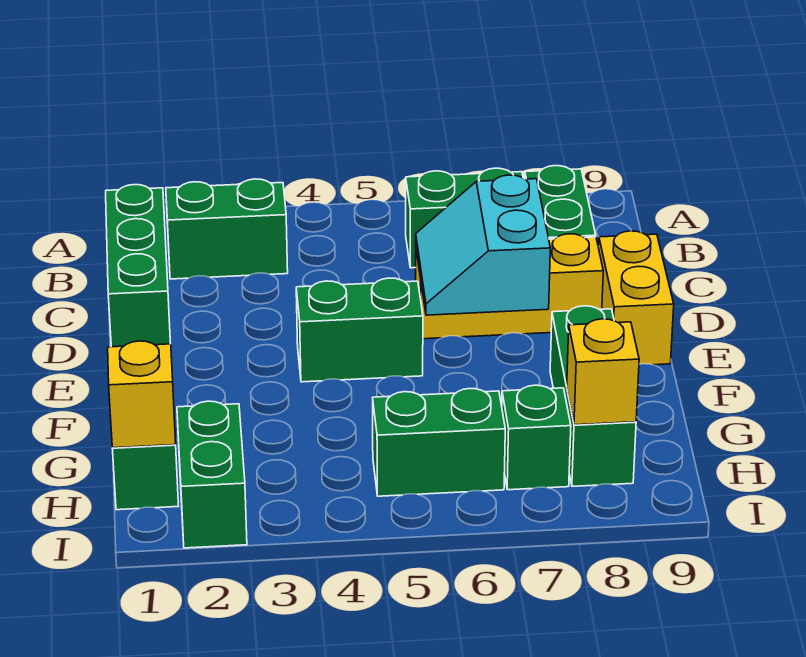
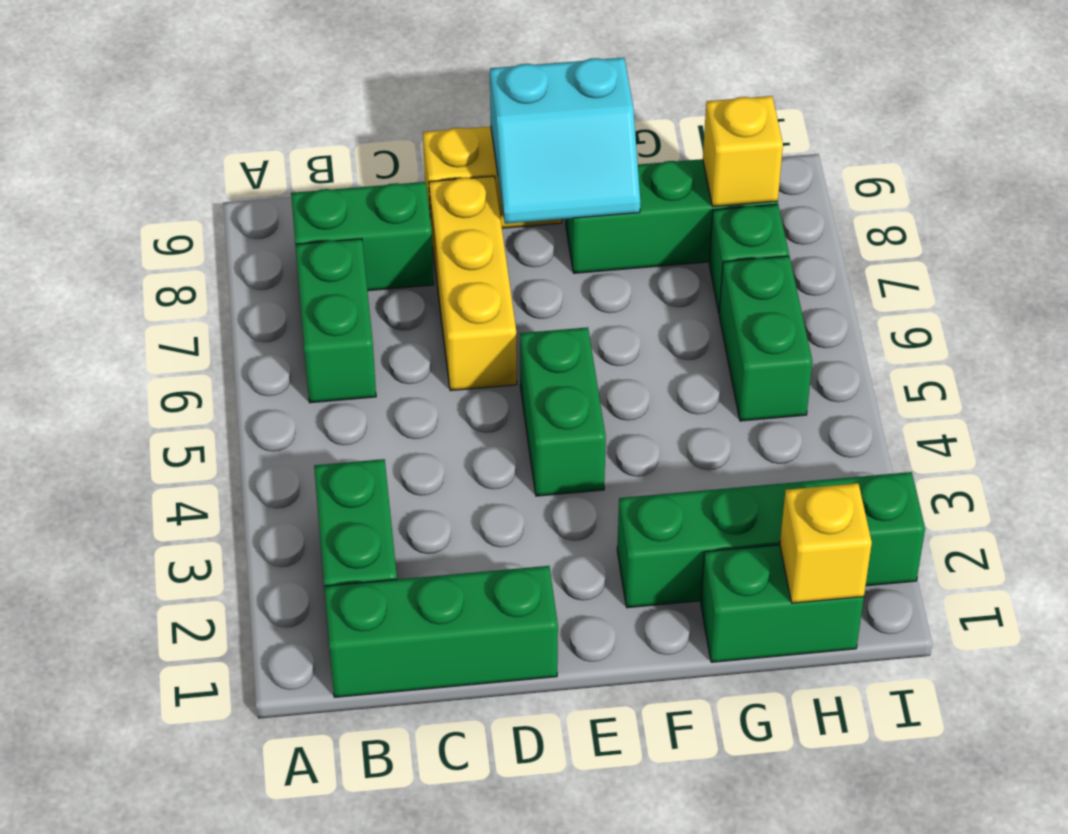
cyan 2x2 slope [416,175,550,315] -> cyan 2x2 slope moved to [490,58,640,224]
green 1x2 brick [177,401,247,548] -> green 1x4 brick [617,472,925,608]

